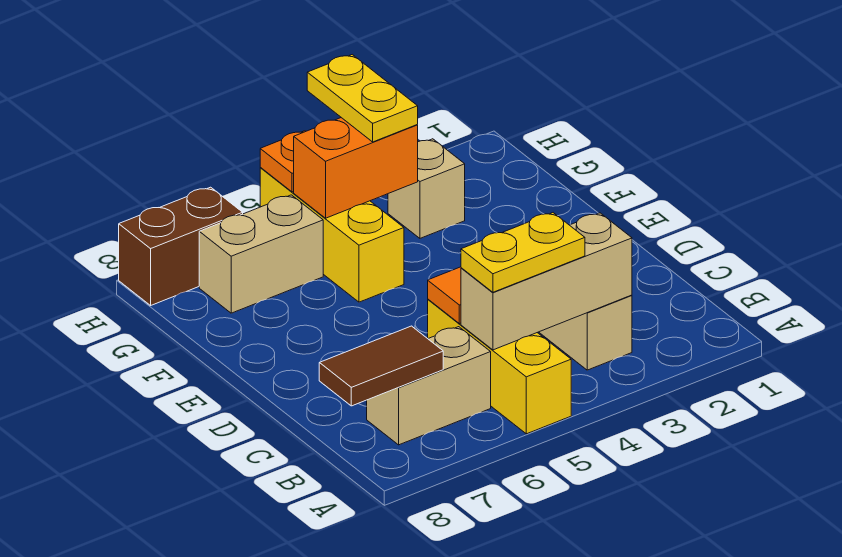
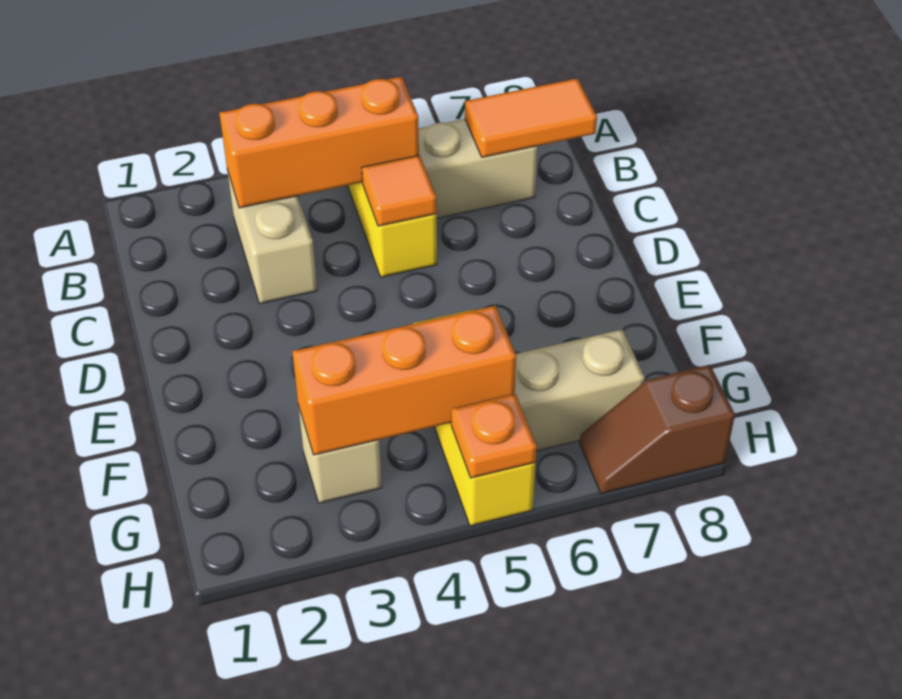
tan 1x3 brick [461,213,632,350] -> orange 1x3 brick [219,77,419,208]
yellow 1x2 plate [461,213,585,292] -> none
brown 1x2 tile [319,326,443,406] -> orange 1x2 tile [465,78,597,157]
orange 1x2 brick [294,118,418,218] -> orange 1x3 brick [292,306,516,455]
yellow 1x2 plate [307,55,418,142] -> none
brown 1x2 brick [119,187,243,305] -> brown 1x2 slope [580,365,735,493]

